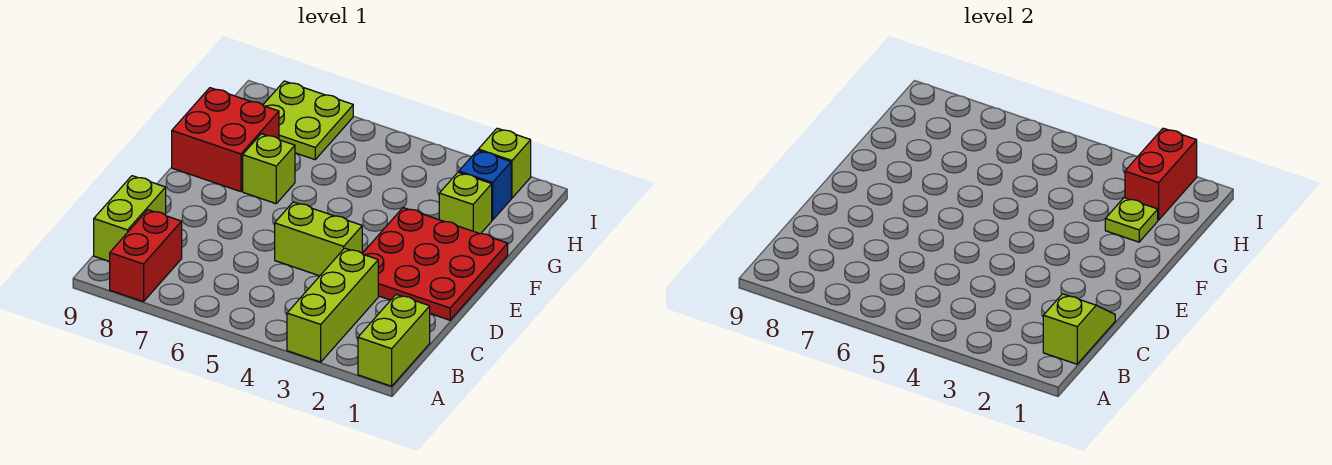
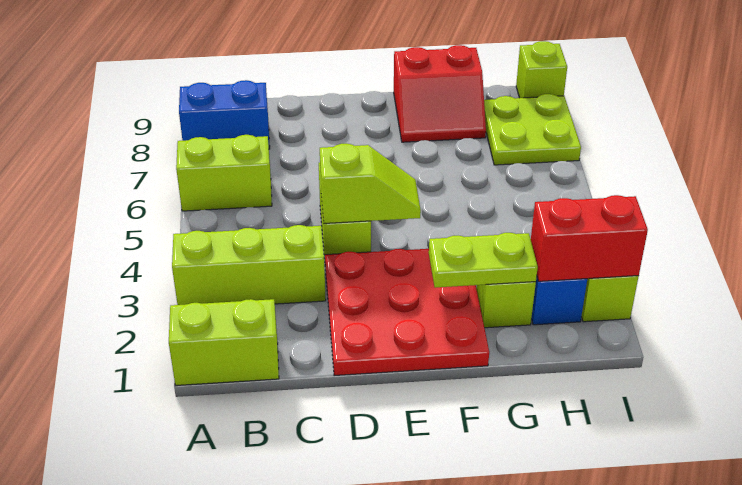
red 1x2 brick [110,210,182,302] -> blue 1x2 brick [179,80,270,149]
lime 1x2 slope [1043,294,1115,364] -> lime 1x2 slope moved to [320,144,421,223]
lime 1x2 brick [94,176,166,262] -> lime 1x2 brick moved to [176,135,272,211]
lime 1x1 brick [243,134,295,204] -> lime 1x1 brick moved to [516,41,567,98]
red 2x2 brick [172,88,279,192] -> red 2x2 slope [394,45,486,142]
lime 1x1 plate [1105,198,1158,242] -> lime 1x2 plate [429,233,538,287]

